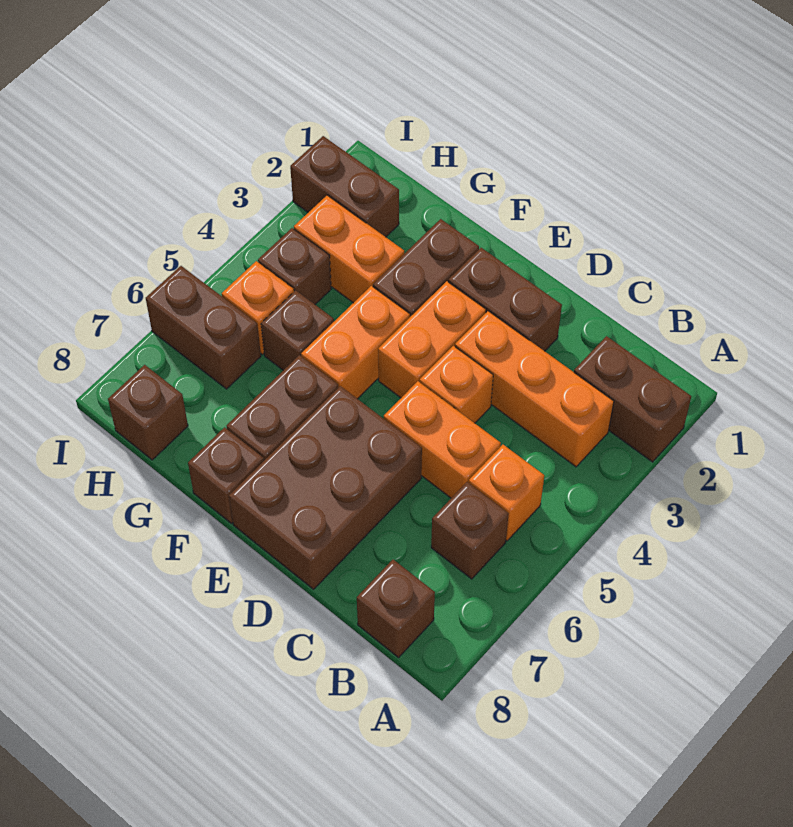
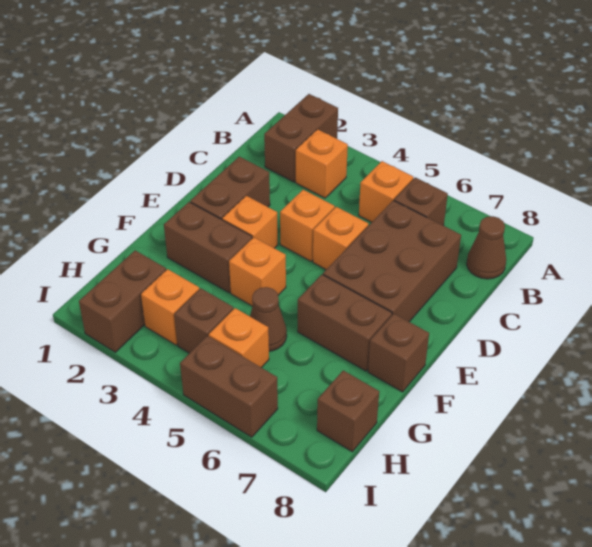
orange 1x3 brick [455,311,614,467] -> orange 1x1 brick [296,129,348,198]
brown 1x1 brick [357,560,435,658] -> brown 1x1 cone [467,216,506,279]
orange 1x2 brick [384,381,501,498] -> orange 1x1 brick [313,207,368,269]
brown 2x3 brick [229,386,422,589] -> brown 2x3 brick turned to [323,201,461,322]
orange 1x2 brick [378,281,486,398] -> orange 1x1 brick [222,196,278,248]
orange 1x2 brick [301,286,410,399] -> orange 1x1 brick [229,237,286,306]
orange 1x2 brick [294,195,404,303] -> orange 1x1 brick [141,269,199,345]
brown 1x1 brick [261,290,334,370] -> brown 1x1 cone [250,287,287,351]
brown 1x2 brick [146,266,261,389] -> brown 1x2 brick turned to [180,336,278,437]

